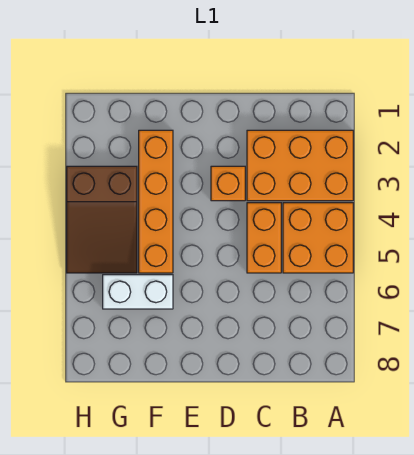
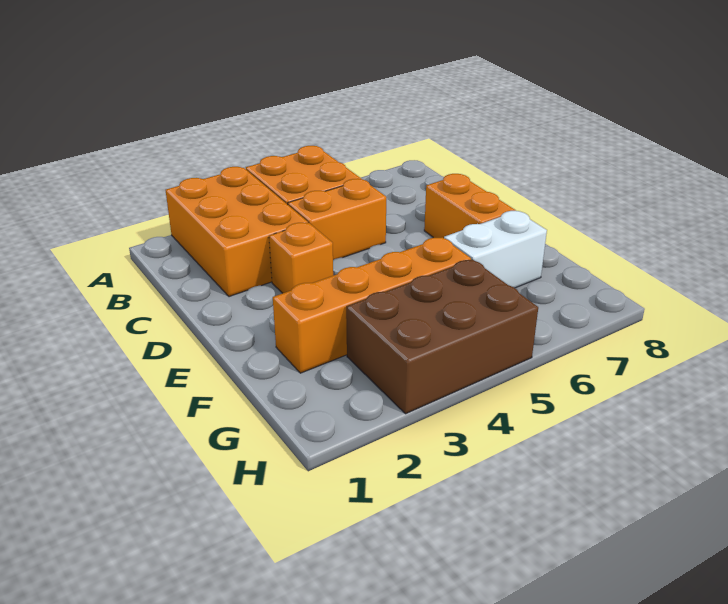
none -> orange 1x2 brick [424,174,516,238]
white 1x2 brick [103,275,173,309] -> white 1x2 brick turned to [444,211,547,288]
brown 2x3 slope [67,166,137,273] -> brown 2x3 brick [346,259,538,414]

